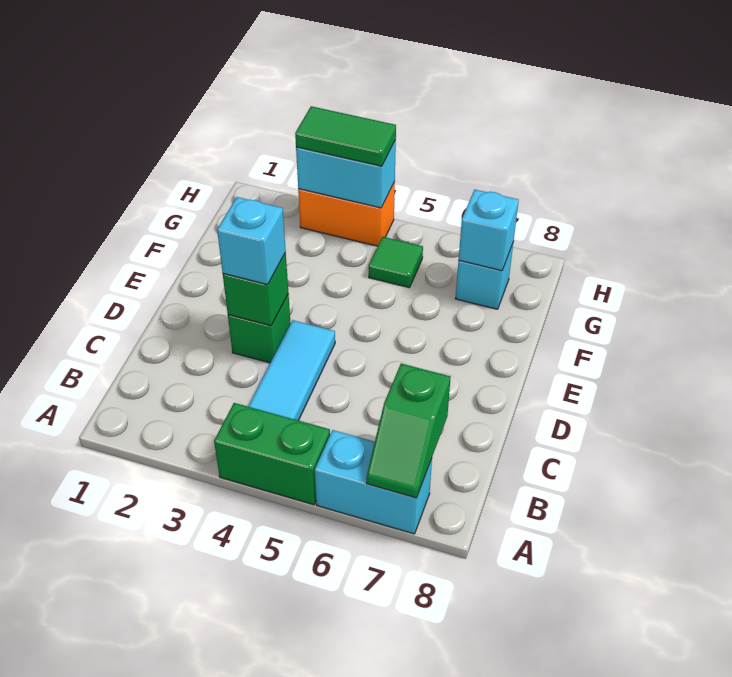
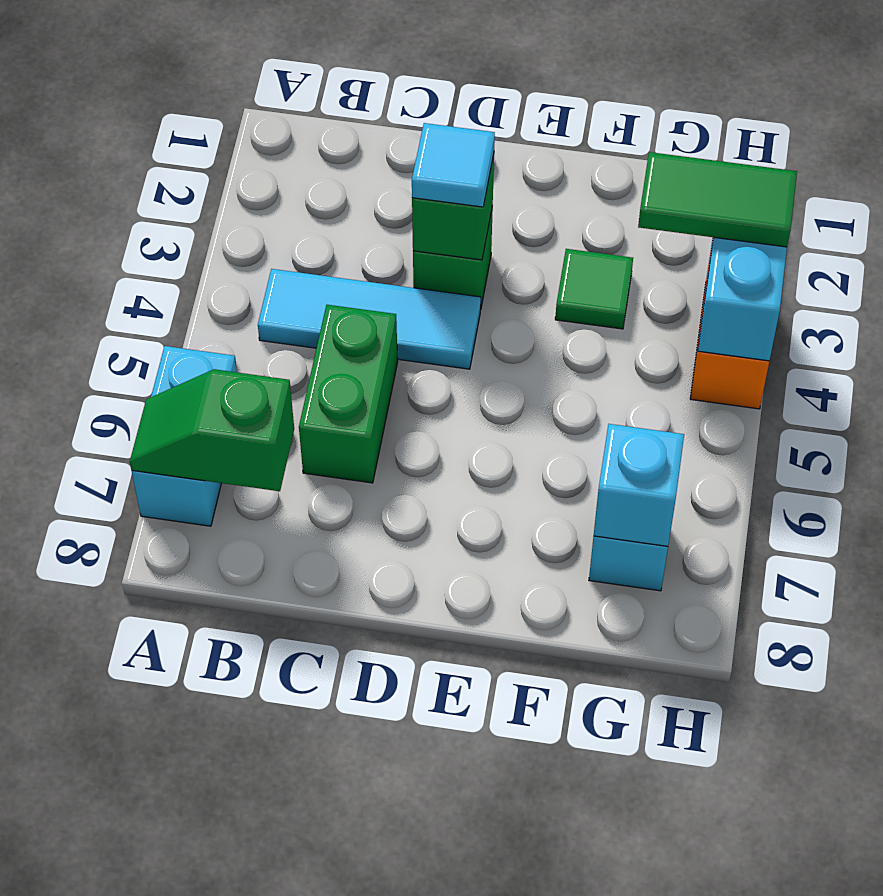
green 1x2 brick [214,403,330,505] -> green 1x2 brick moved to [299,305,398,483]
cyan 1x1 brick [217,197,286,285] -> cyan 1x1 tile [412,123,495,207]
green 1x1 tile [369,237,423,288] -> green 1x1 tile moved to [555,249,633,329]
green 1x2 tile [295,106,396,166] -> green 1x2 tile turned to [638,152,797,247]

